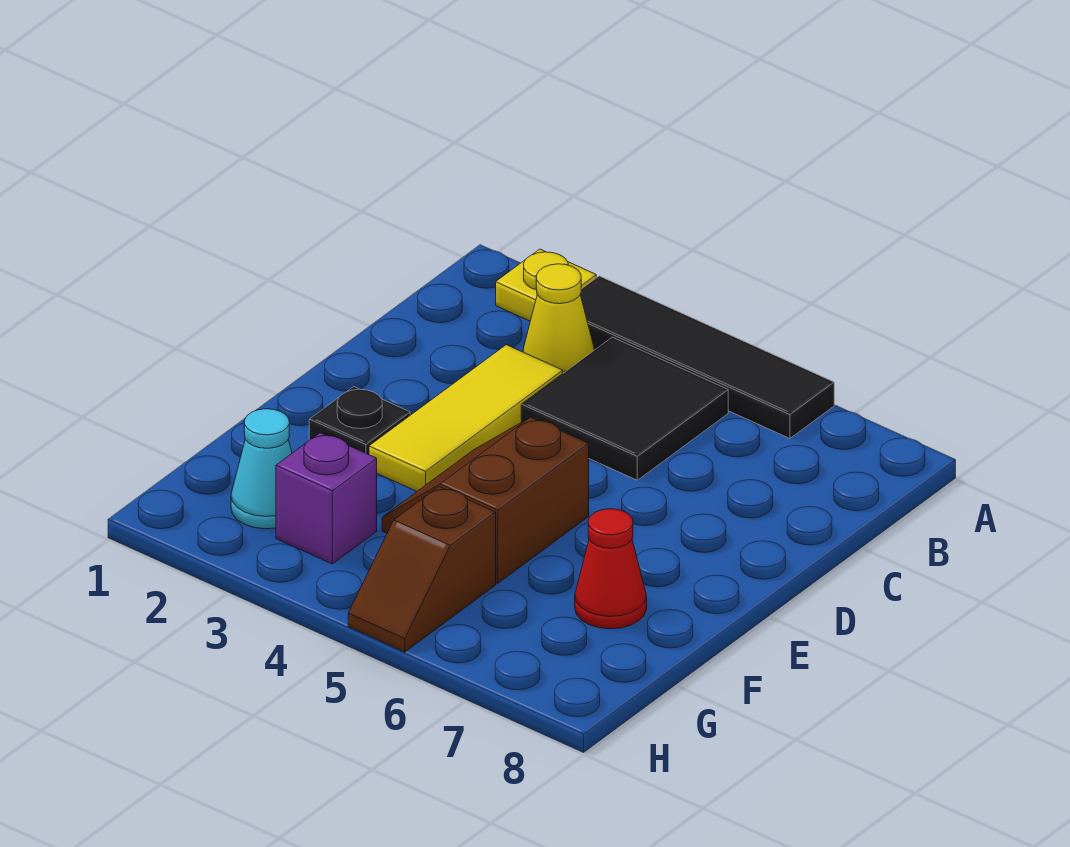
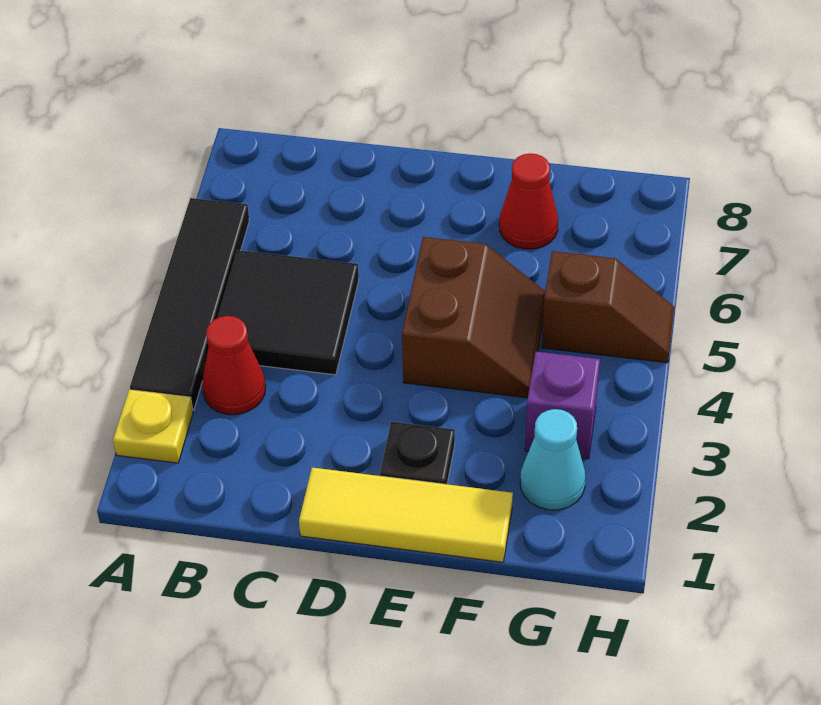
yellow 1x1 cone [523,264,594,373] -> red 1x1 cone [202,316,266,415]
yellow 1x3 tile [369,345,563,491] -> yellow 1x3 tile moved to [299,468,513,562]
brown 2x2 slope [382,417,589,583] -> brown 2x2 slope turned to [402,237,545,398]

